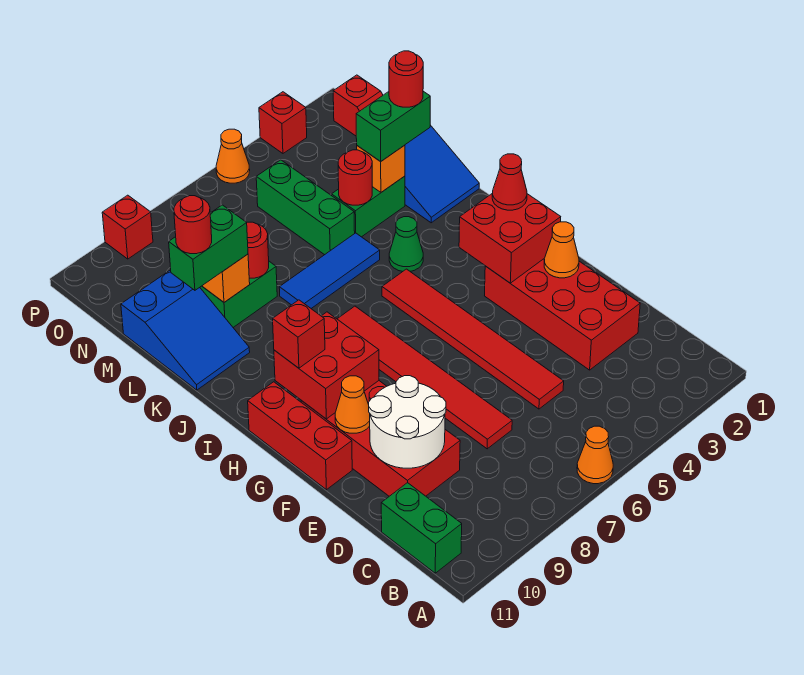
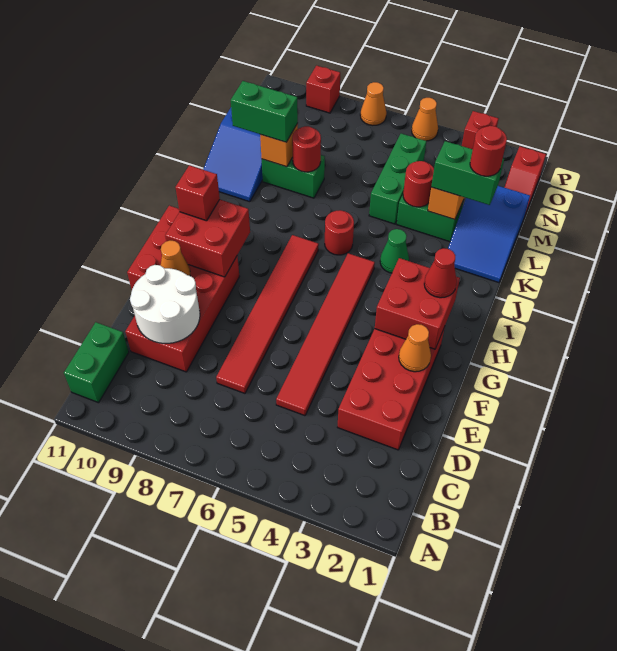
orange 1x1 cone [577,426,613,484] -> orange 1x1 cone moved to [360,82,386,125]
blue 1x3 tile [279,233,380,308] -> none
red 1x1 round brick [174,196,212,254] -> red 1x1 round brick moved to [325,211,354,255]

